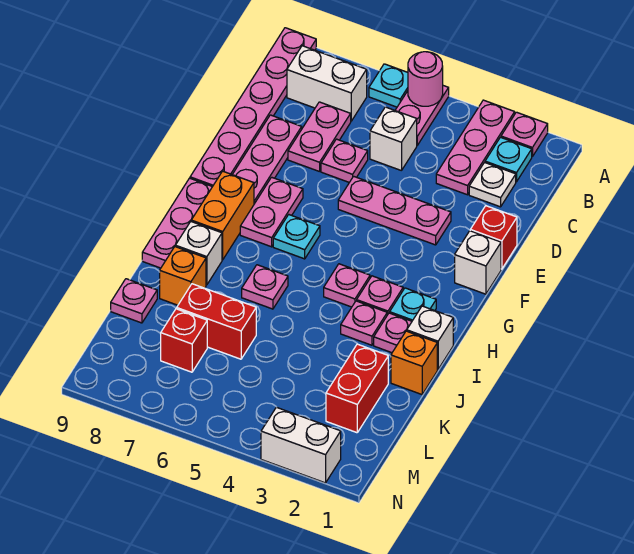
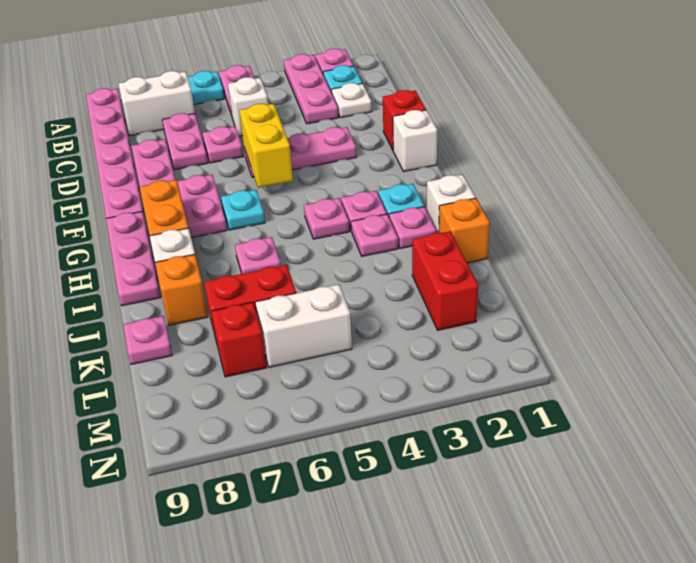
pink 1x1 round brick [408,52,443,106] -> none
none -> yellow 1x2 brick [239,103,293,188]
white 1x2 brick [261,407,341,483] -> white 1x2 brick moved to [255,284,352,367]

